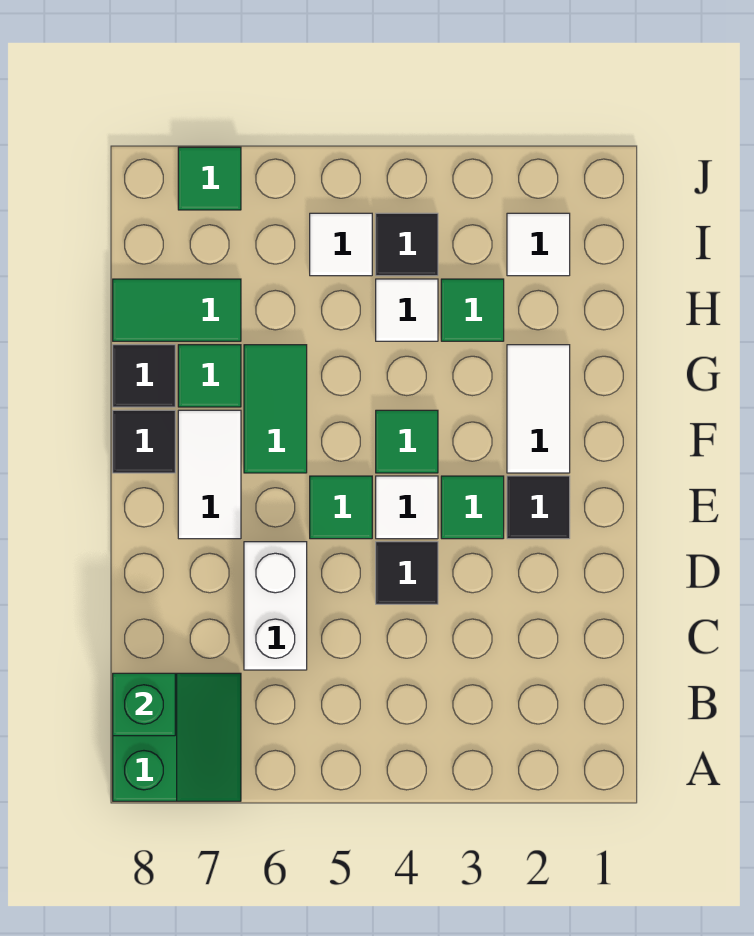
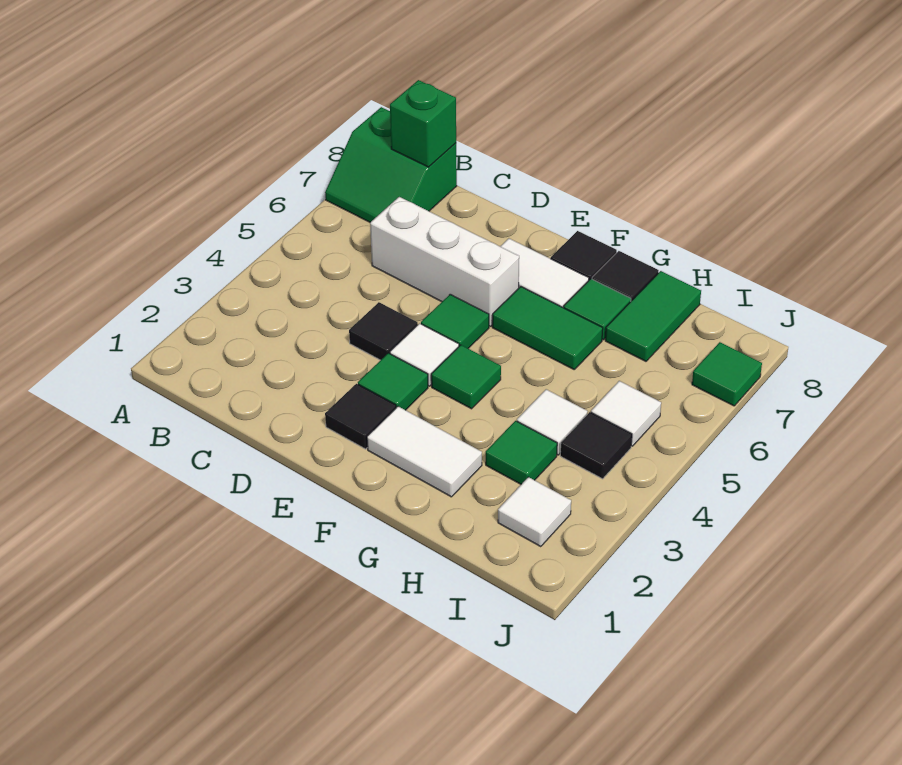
white 1x2 brick [244,542,307,670] -> white 1x3 brick [370,197,519,326]

